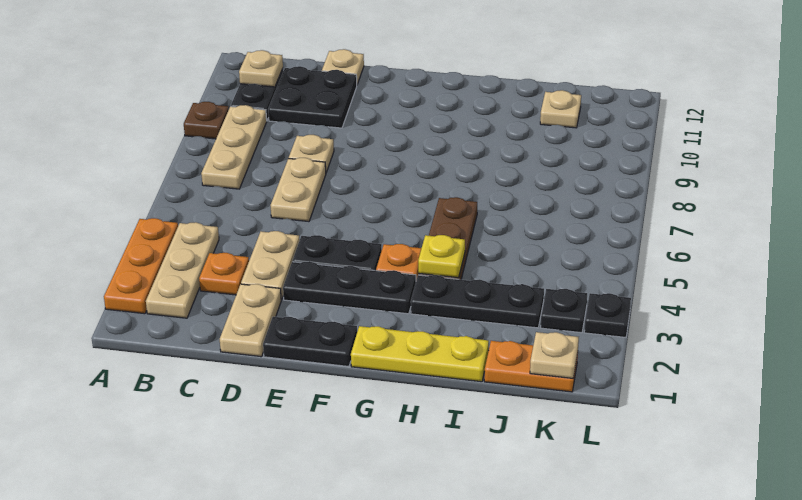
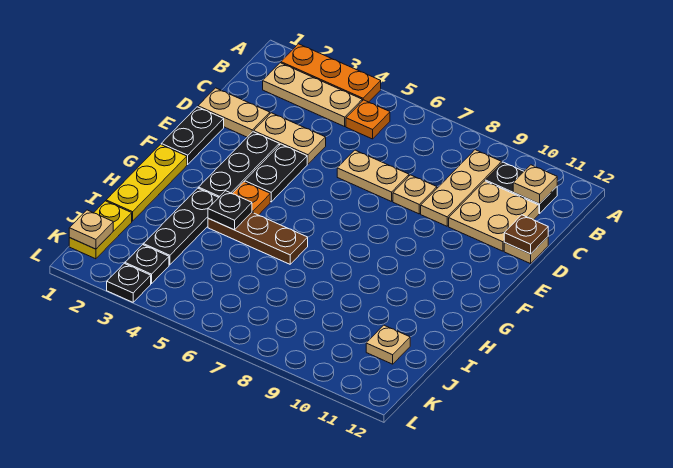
brown 1x1 plate [184,102,229,139] -> brown 1x1 plate moved to [504,215,548,254]
tan 1x3 plate [201,105,267,189] -> tan 1x3 plate turned to [421,150,502,226]
orange 1x1 plate [199,253,249,295] -> orange 1x1 plate moved to [346,100,390,139]
black 2x2 plate [268,66,357,128] -> tan 2x2 plate [449,181,539,251]
yellow 1x1 plate [418,235,465,278] -> black 1x1 plate [208,191,252,230]
orange 1x2 plate [484,341,578,392] -> yellow 1x2 plate [69,201,132,259]

